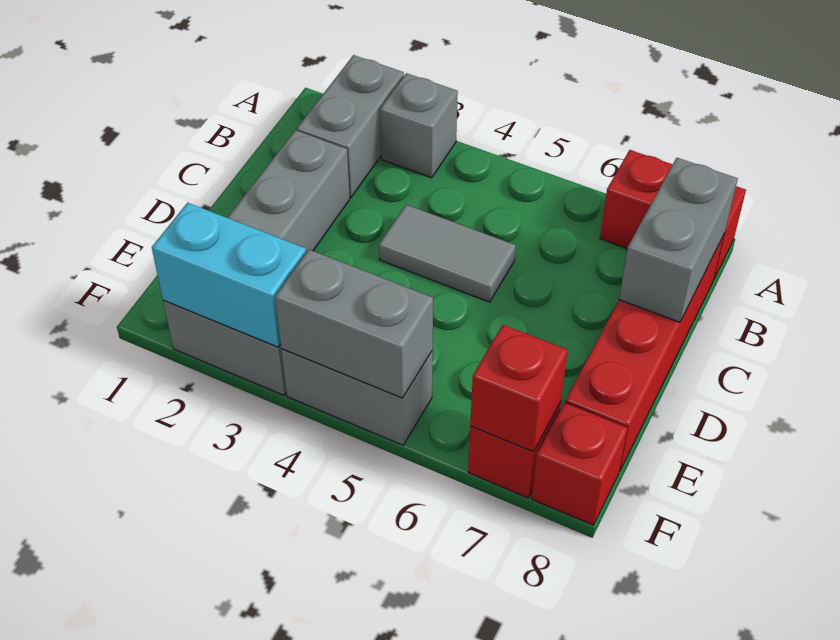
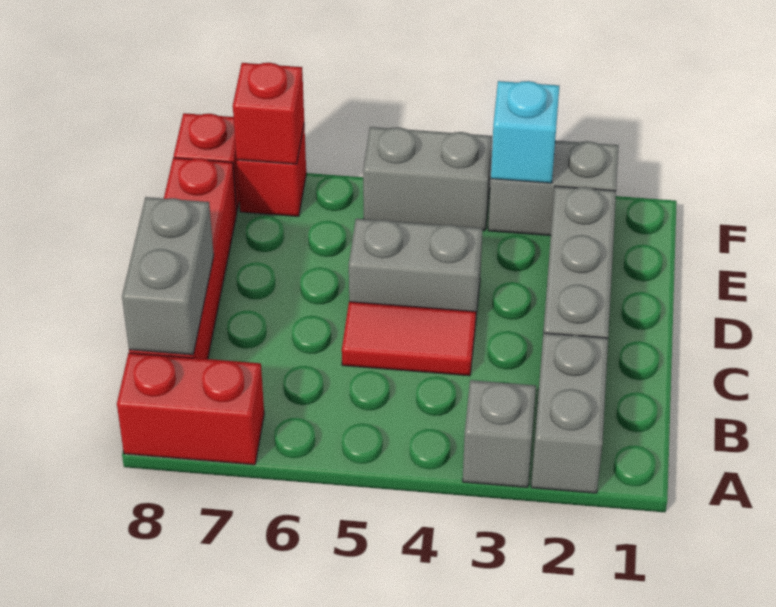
grey 1x2 tile [379,205,516,302] -> red 1x2 tile [342,302,476,376]
cyan 1x2 brick [152,203,306,347] -> cyan 1x1 brick [491,81,559,183]
grey 1x2 brick [275,250,433,398] -> grey 1x2 brick moved to [349,219,483,325]

